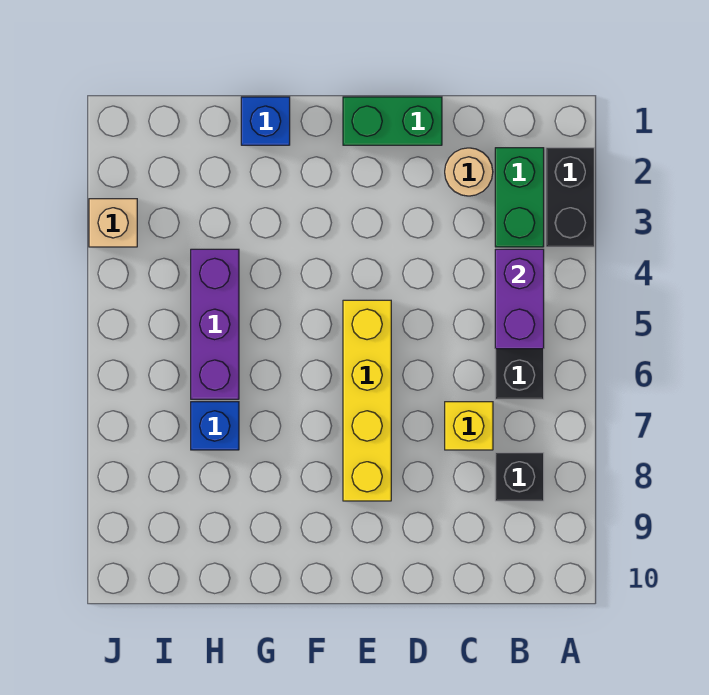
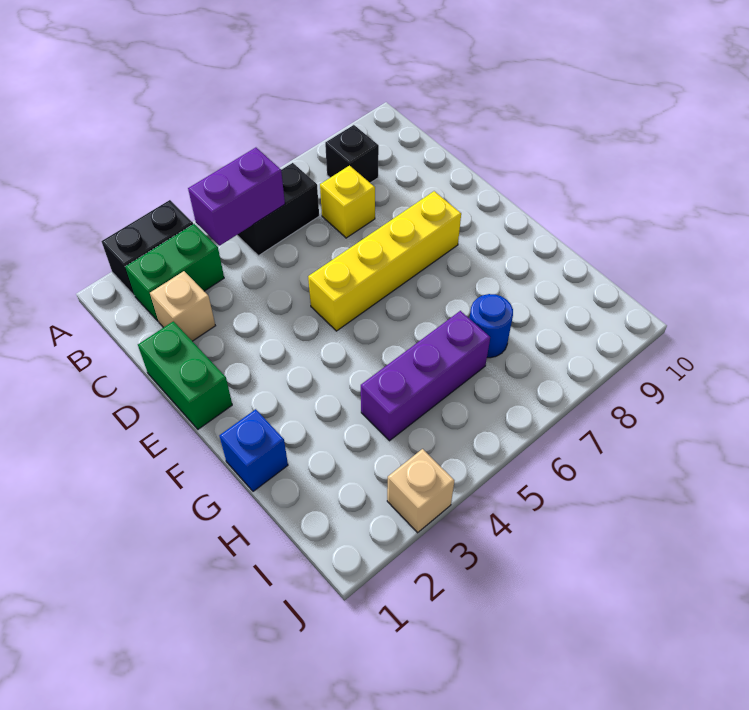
tan 1x1 round brick [445,148,493,196] -> tan 1x1 brick [150,271,215,341]
blue 1x1 brick [191,402,239,450] -> blue 1x1 round brick [469,294,513,358]

